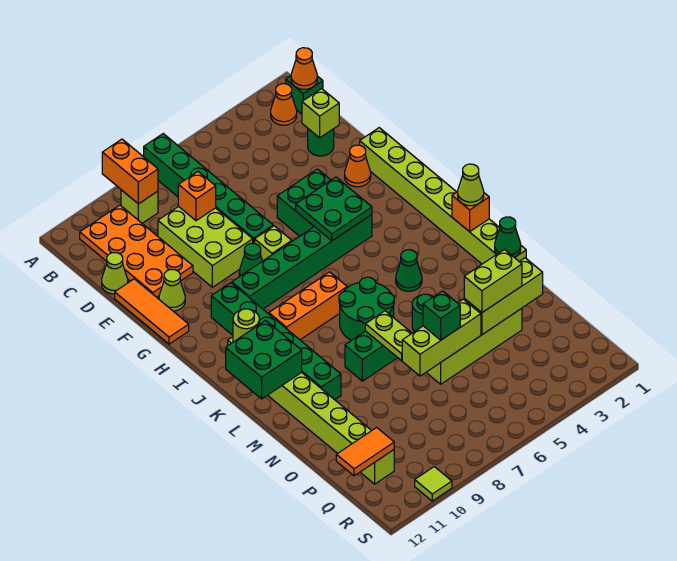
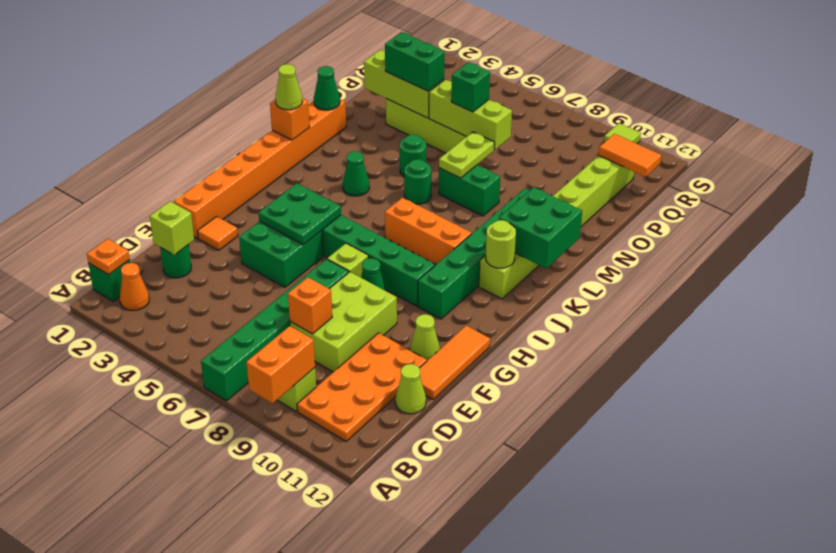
orange 1x1 cone [291,48,317,89] -> orange 1x1 plate [87,239,130,275]
lime 1x8 brick [360,128,526,264] -> orange 1x8 brick [174,99,346,238]
orange 1x1 cone [345,145,371,187] -> orange 1x1 tile [198,217,238,250]
green 2x2 round brick [339,277,394,340] -> green 1x1 round brick [404,159,432,204]
lime 1x2 brick [464,250,522,313] -> green 1x2 brick [385,32,445,91]

